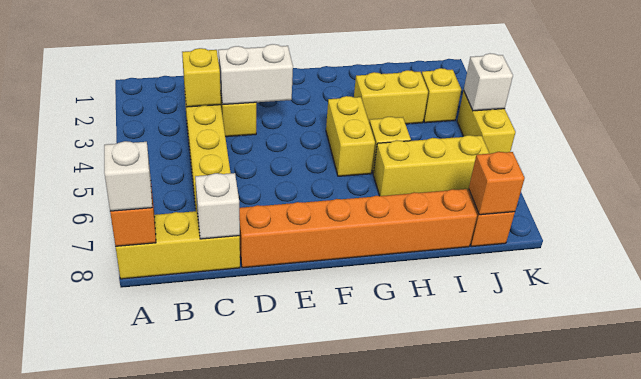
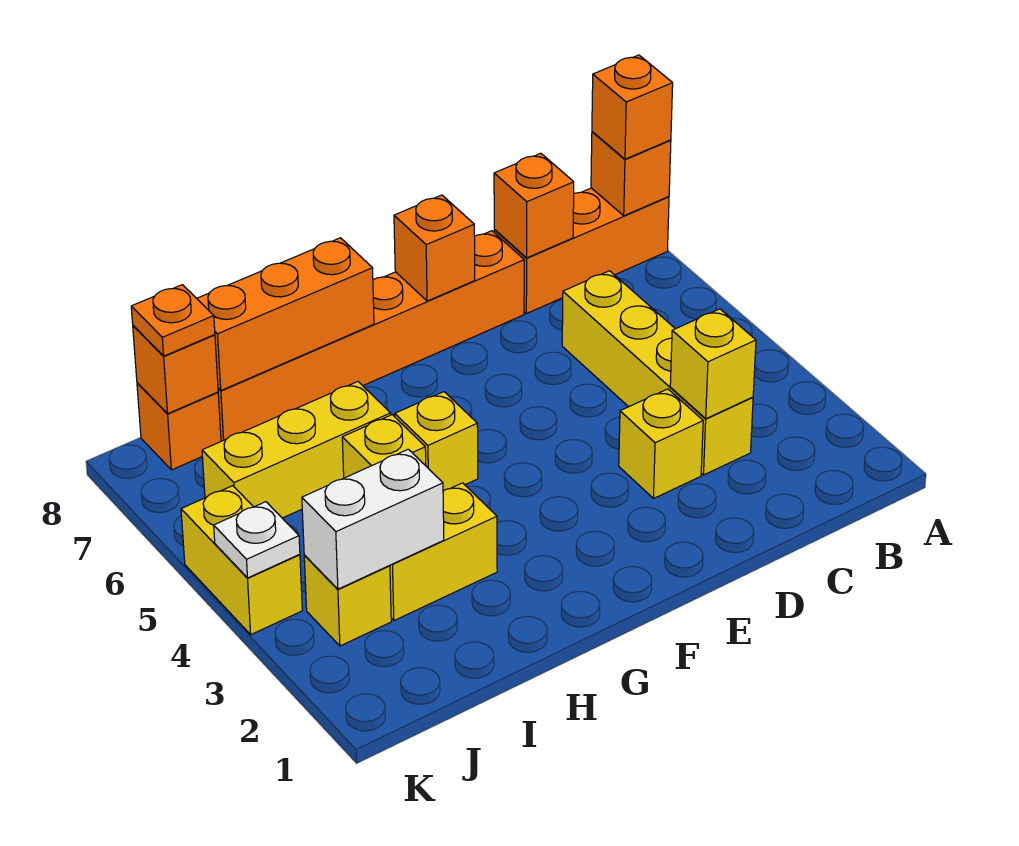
yellow 1x3 brick [116,211,240,279] -> orange 1x3 brick [494,188,669,314]
white 1x1 brick [104,141,152,211] -> orange 1x1 brick [592,55,673,159]
white 1x1 brick [195,173,240,239] -> orange 1x1 brick [494,153,574,258]
white 1x2 brick [218,44,293,105] -> white 1x2 brick moved to [302,449,444,589]
none -> orange 1x1 brick [394,195,475,301]
yellow 1x2 brick [326,96,375,176] -> yellow 1x1 brick [395,392,478,491]
none -> orange 1x3 brick [197,238,374,390]
none -> orange 1x1 plate [131,285,215,356]
white 1x1 brick [464,53,513,111] -> white 1x1 plate [214,502,300,578]

